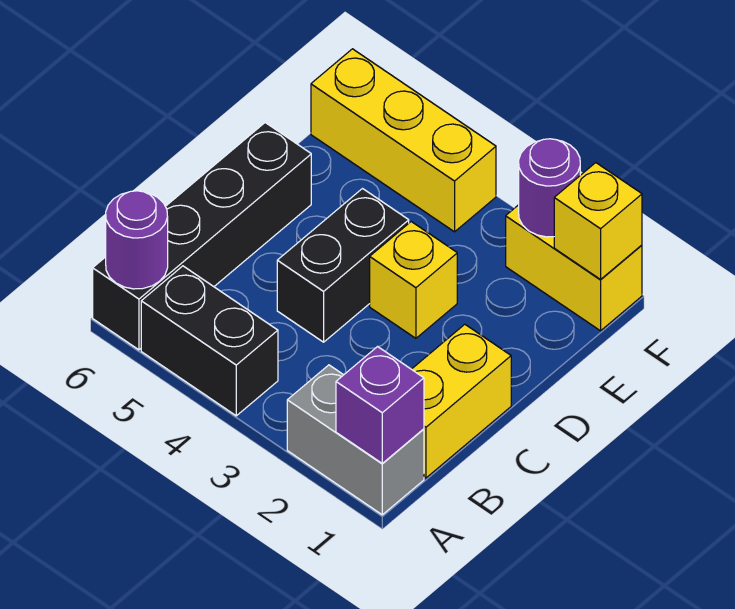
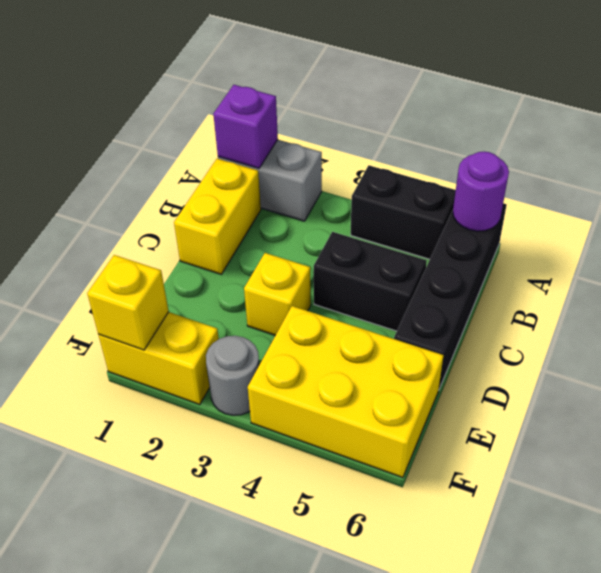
black 1x2 brick [277,189,409,342] -> black 1x2 brick turned to [314,232,427,331]
purple 1x1 round brick [519,139,580,237] -> none
none -> grey 1x1 round brick [206,336,259,415]
yellow 1x3 brick [311,49,496,232] -> yellow 2x3 brick [248,306,444,478]

